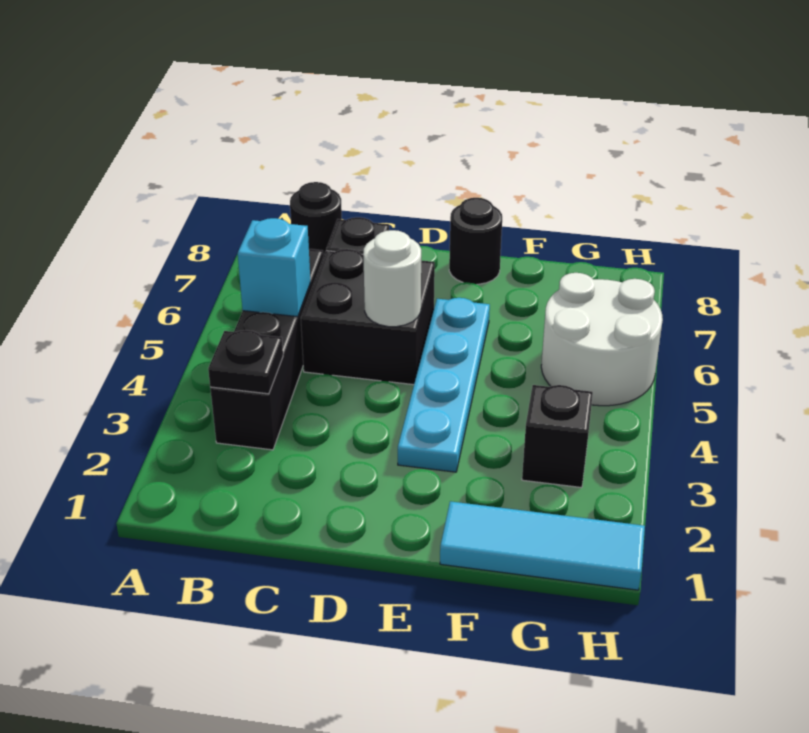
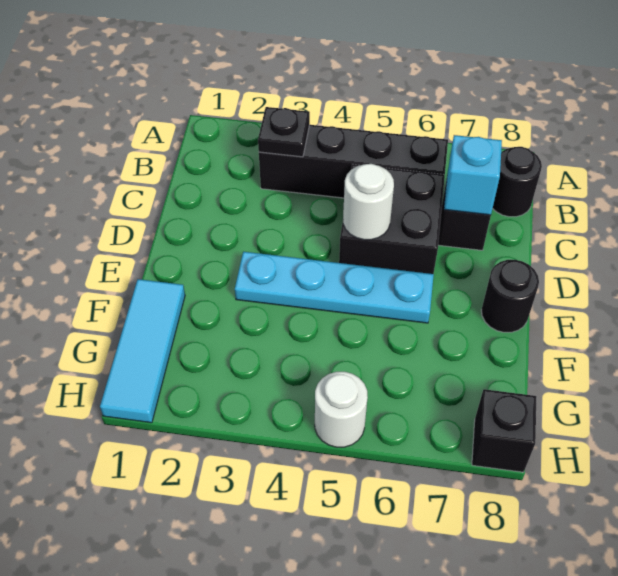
cyan 1x1 brick [238,218,310,317] -> cyan 1x1 brick moved to [444,135,502,215]
black 1x1 brick [522,385,593,488] -> black 1x1 brick moved to [472,389,537,472]
white 2x2 round brick [541,273,663,406] -> white 1x1 round brick [315,372,368,447]

